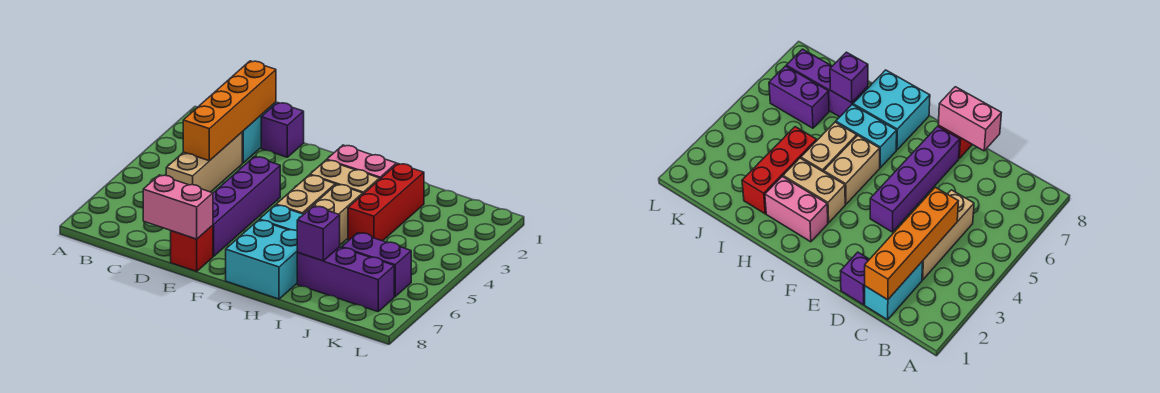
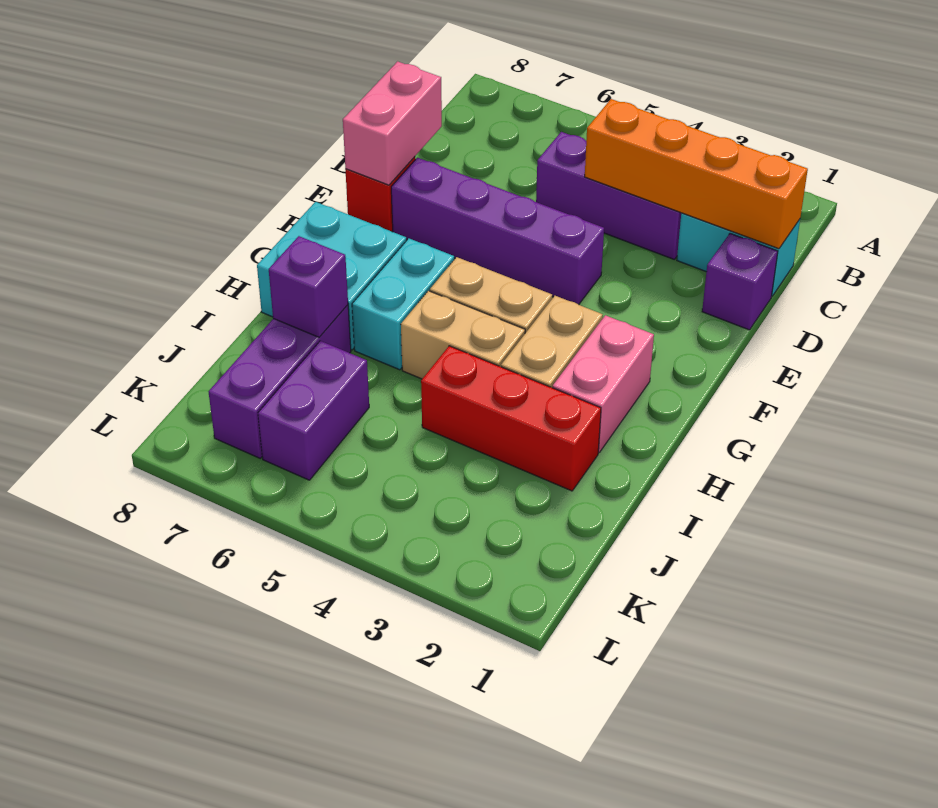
tan 1x3 brick [166,132,242,192] -> purple 1x3 brick [536,132,681,260]

